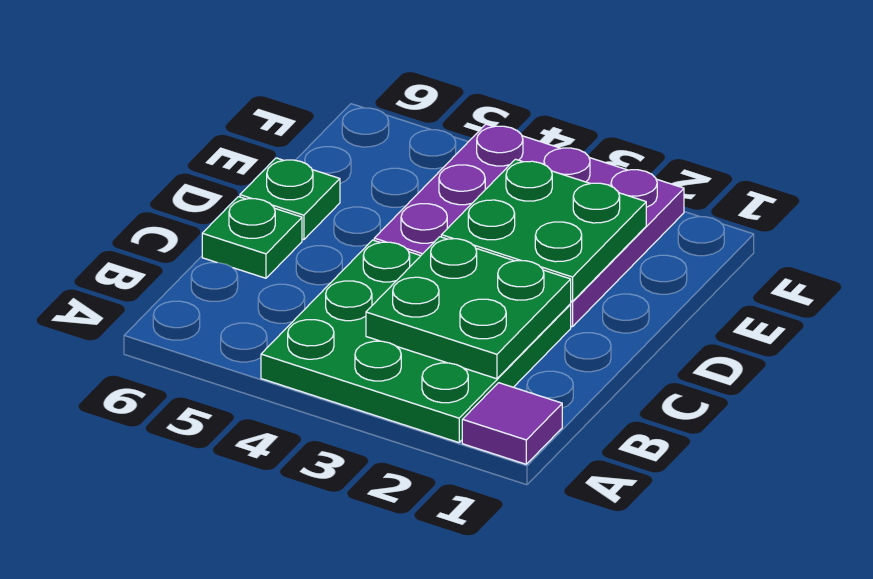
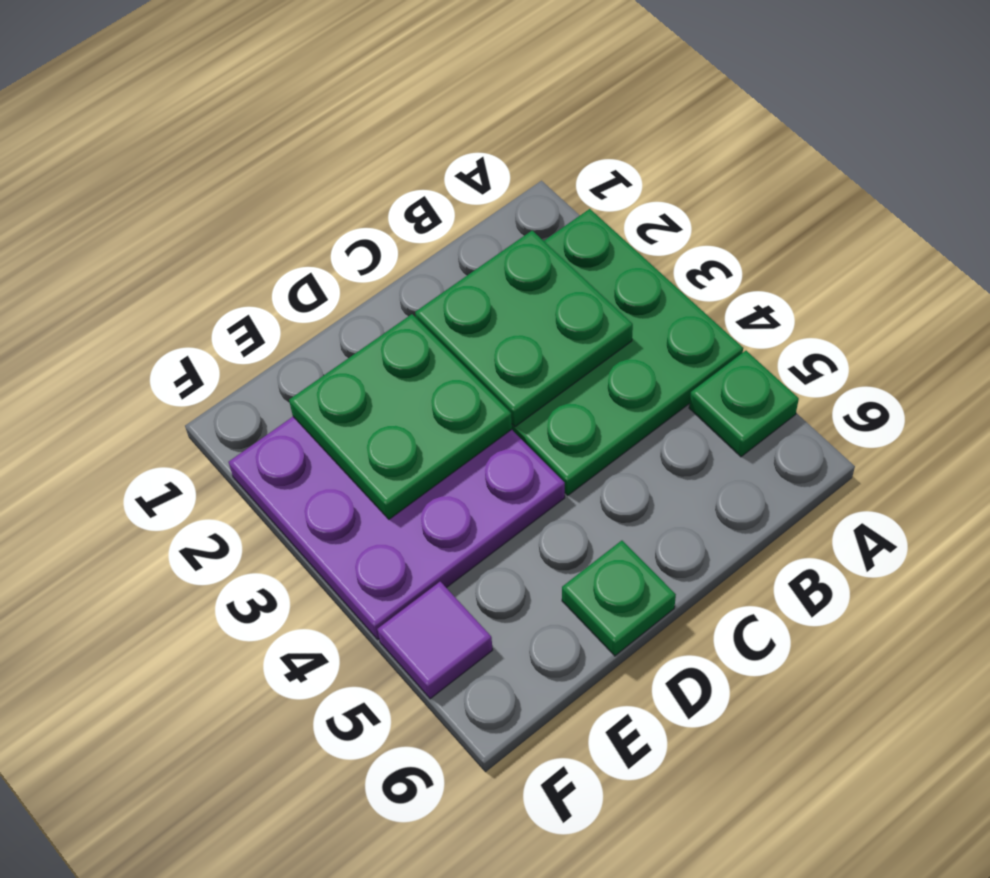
purple 1x1 tile [462,383,562,464] -> purple 1x1 tile moved to [377,582,493,699]
green 1x1 plate [202,197,302,278] -> green 1x1 plate moved to [689,351,799,457]

